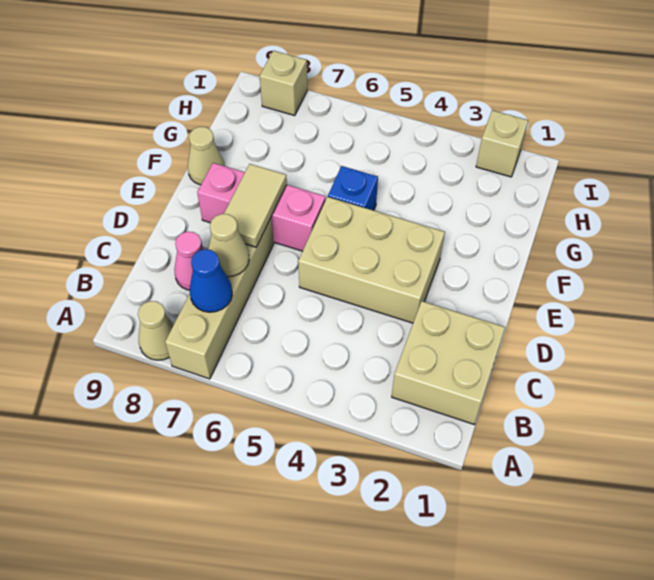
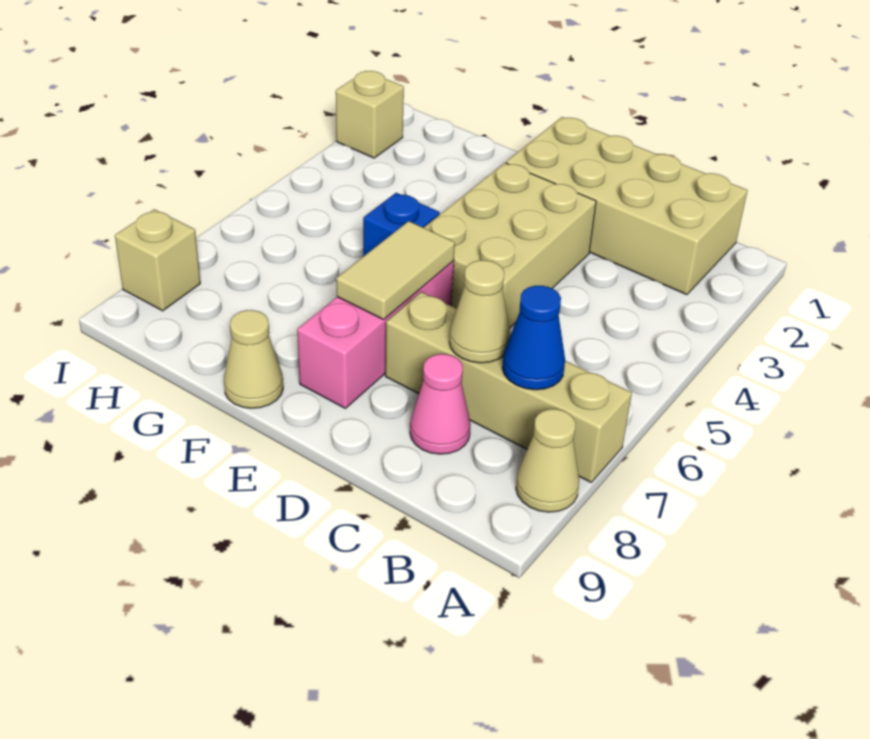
tan 2x2 brick [392,301,505,424] -> tan 2x4 brick [506,117,748,295]
tan 1x2 tile [224,164,287,247] -> tan 1x2 tile turned to [336,221,455,320]

